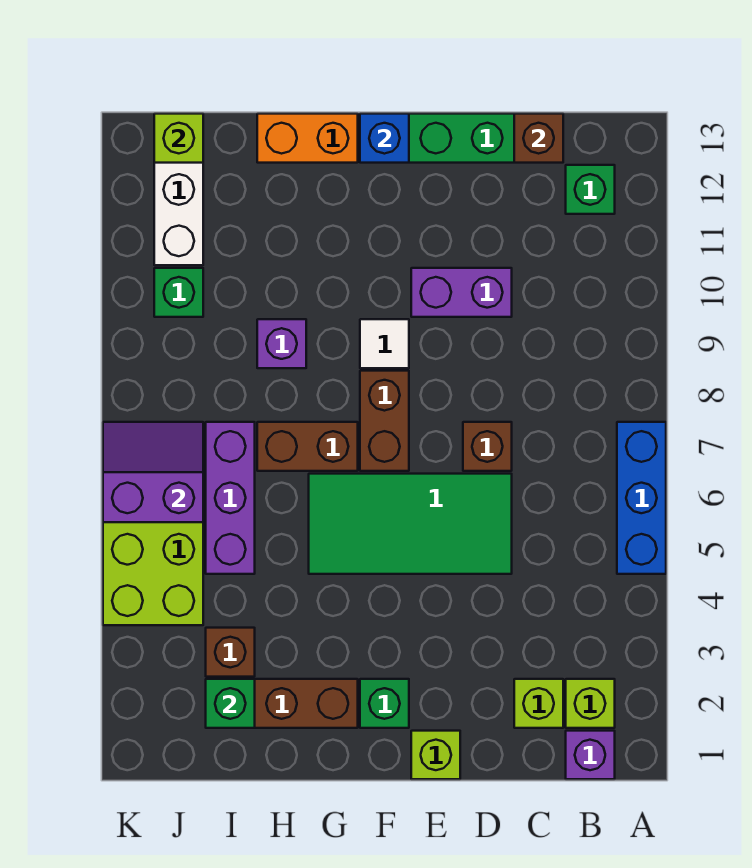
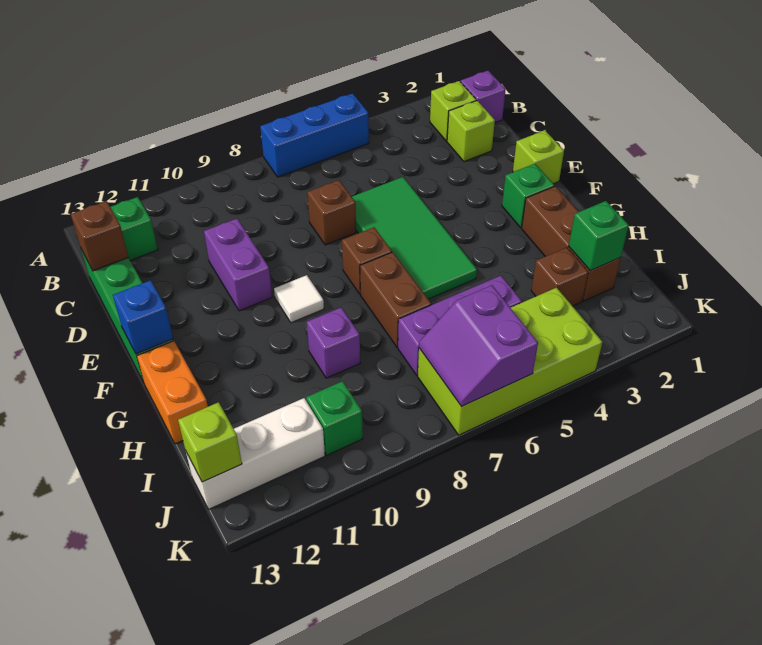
brown 1x2 brick [360,371,409,471] -> brown 1x1 brick [342,227,392,294]

